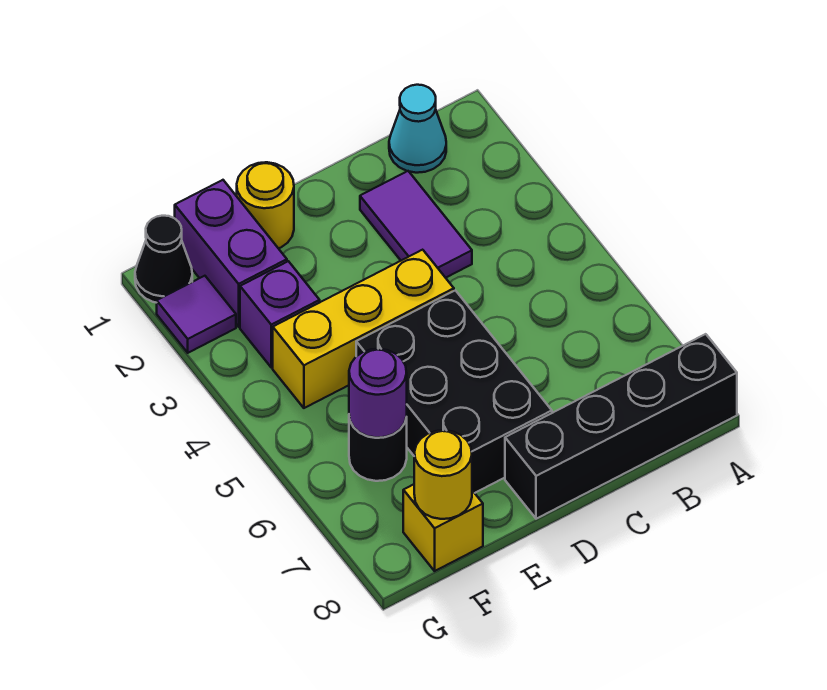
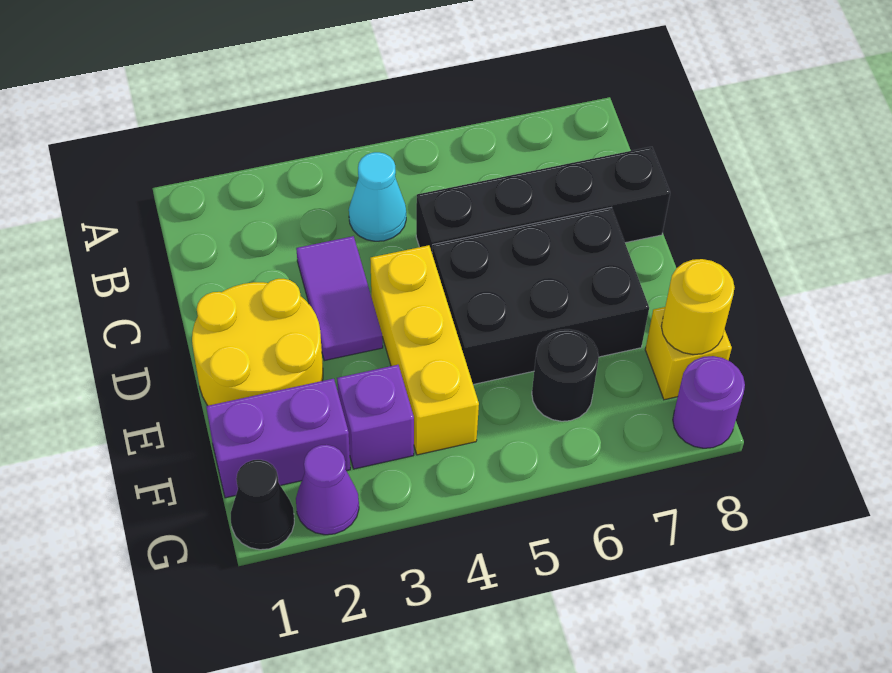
black 1x4 brick [505,334,737,519] -> black 1x4 brick turned to [416,147,670,252]
cyan 1x1 cone [389,85,446,173] -> cyan 1x1 cone moved to [349,152,406,241]
purple 1x2 tile [360,171,472,278] -> purple 1x2 tile turned to [296,236,383,361]
yellow 1x1 round brick [237,162,294,248] -> yellow 2x2 round brick [192,279,323,406]
purple 1x1 round brick [349,349,407,438] -> purple 1x1 round brick moved to [673,356,745,448]
purple 1x1 tile [157,276,236,353] -> purple 1x1 cone [296,445,359,535]

